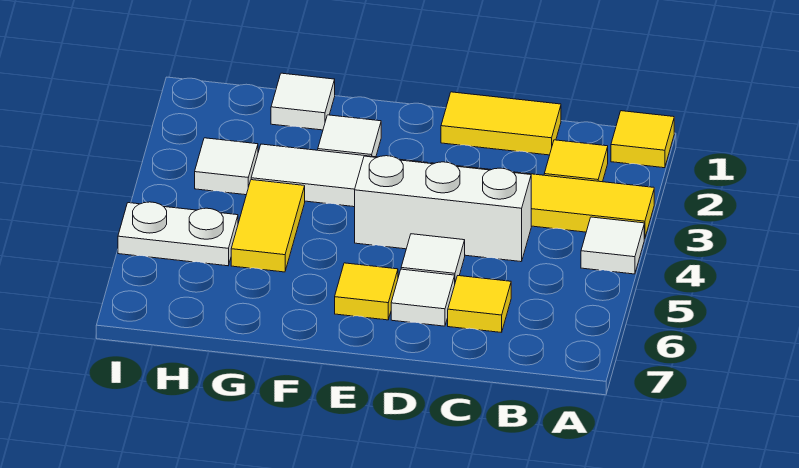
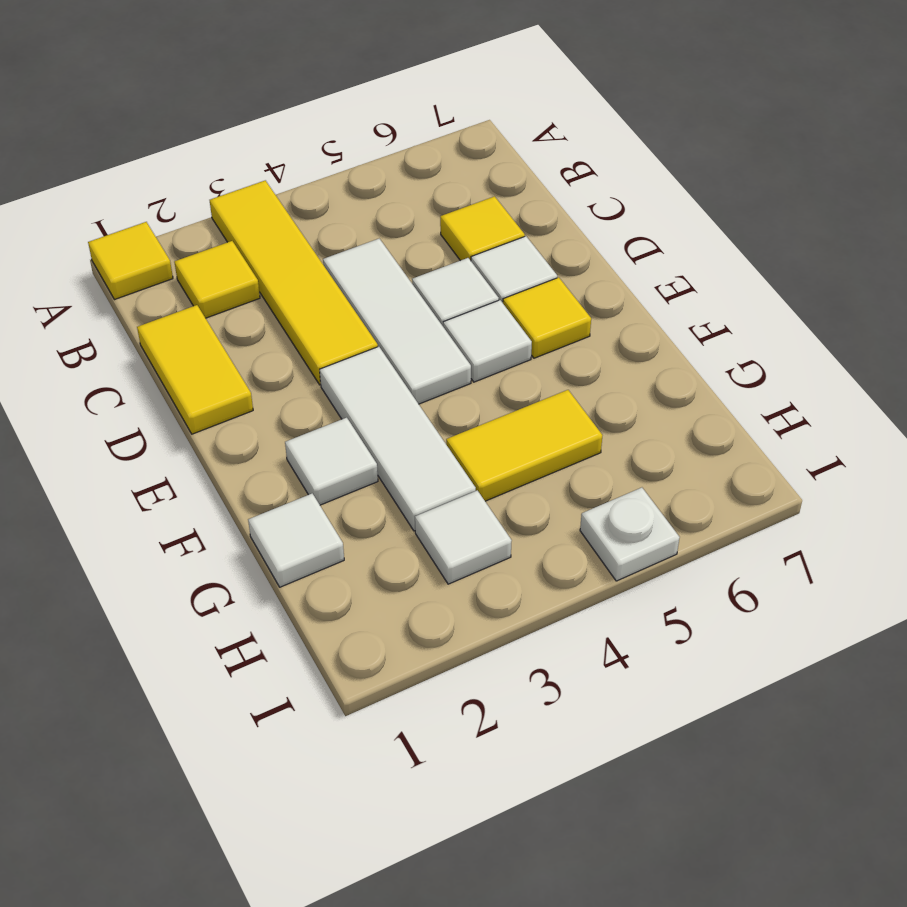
white 1x1 tile [581,217,644,274] -> white 1x1 tile moved to [443,300,532,382]
white 1x3 brick [355,156,531,262] -> white 1x3 tile [323,239,471,404]
white 1x2 plate [118,202,238,266] -> white 1x1 plate [580,488,680,581]

